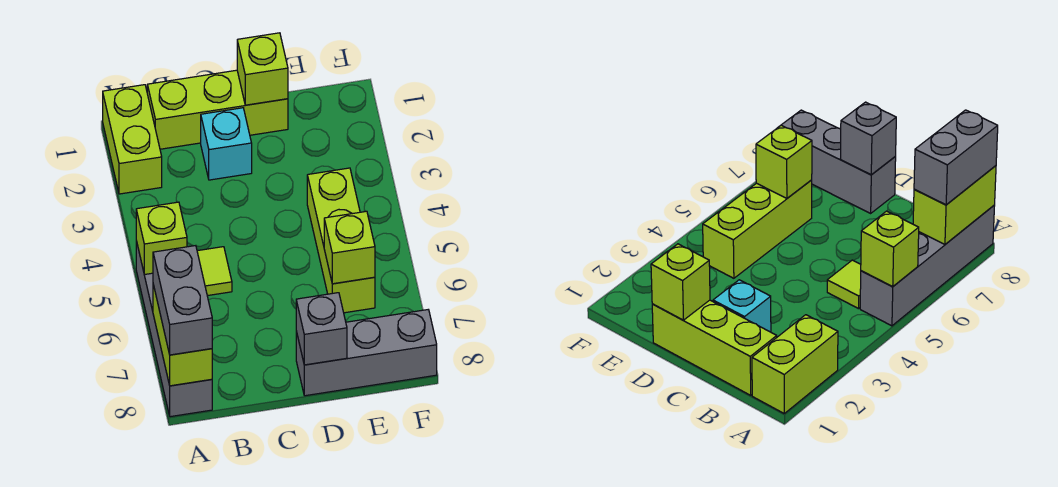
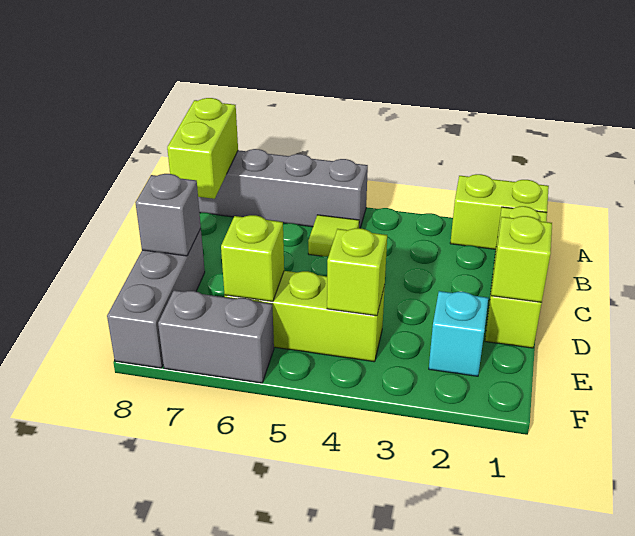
lime 1x1 brick [136,202,187,275] -> lime 1x1 brick moved to [327,228,387,316]
lime 1x2 brick [153,284,212,386] -> lime 1x2 brick turned to [167,98,238,199]
grey 1x2 brick [153,246,212,355] -> grey 1x2 brick moved to [158,290,274,383]
cyan 1x1 brick [201,108,252,180] -> cyan 1x1 brick moved to [429,291,488,376]

